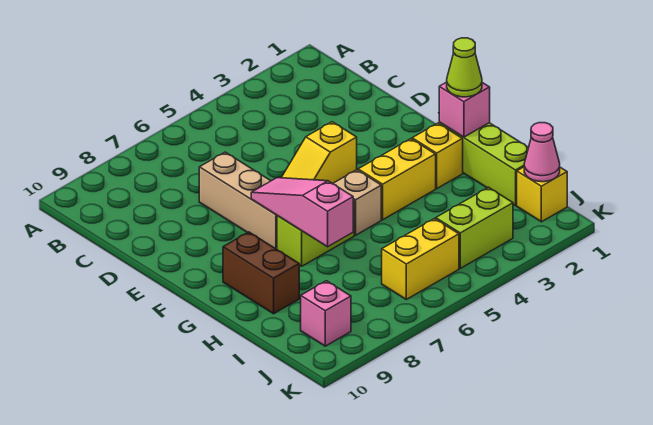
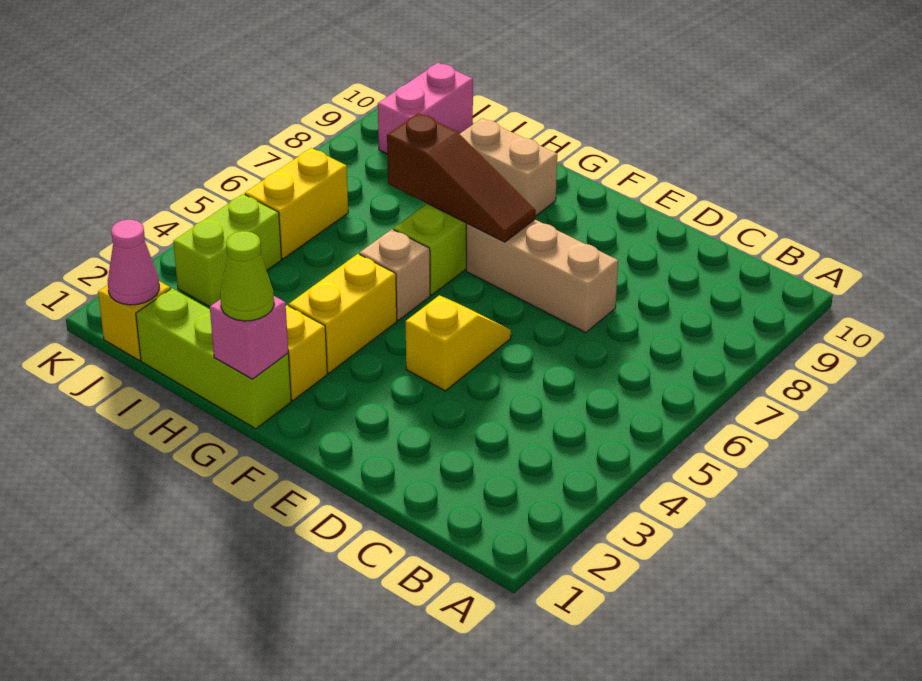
pink 1x3 slope [251,178,353,247] -> brown 1x3 slope [387,113,536,242]
brown 1x2 brick [223,232,299,314] -> tan 1x2 brick [460,118,557,216]
pink 1x1 brick [301,281,351,346] -> pink 1x2 brick [378,63,473,154]

